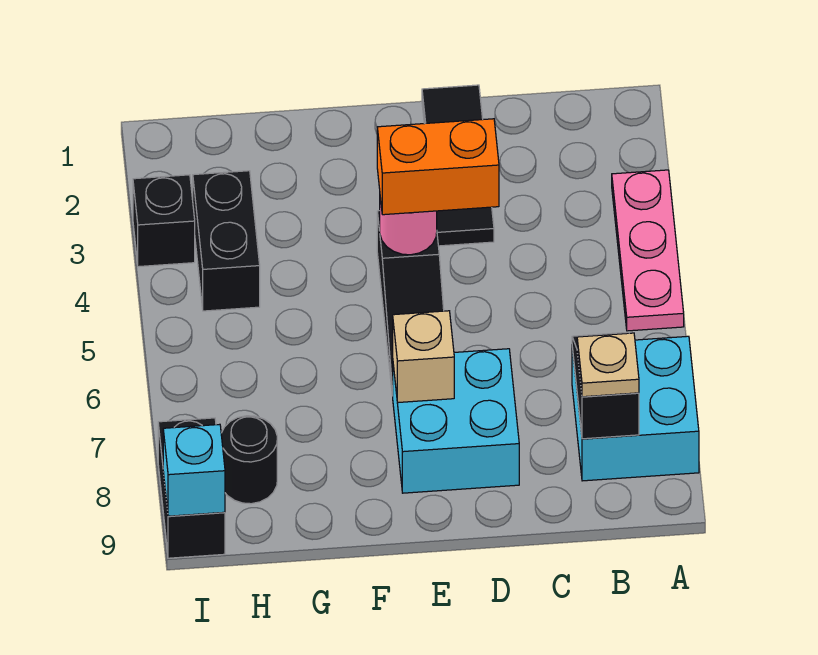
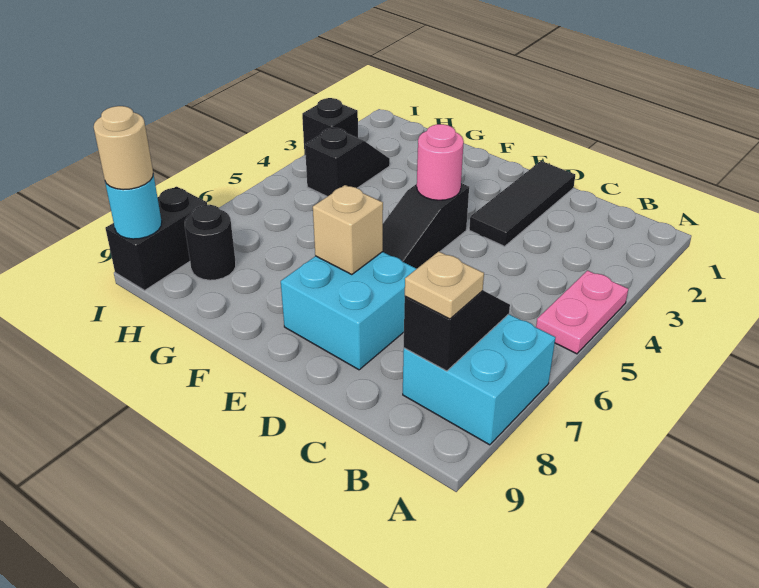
pink 1x3 plate [612,170,684,331] -> pink 1x2 plate [536,271,628,354]
orange 1x2 brick [377,119,499,215] -> none
black 1x2 brick [193,171,260,311] -> black 1x2 slope [305,127,390,197]
cyan 1x1 brick [163,424,225,516] -> cyan 1x1 round brick [105,174,162,239]
none -> tan 1x1 round brick [94,106,153,190]

